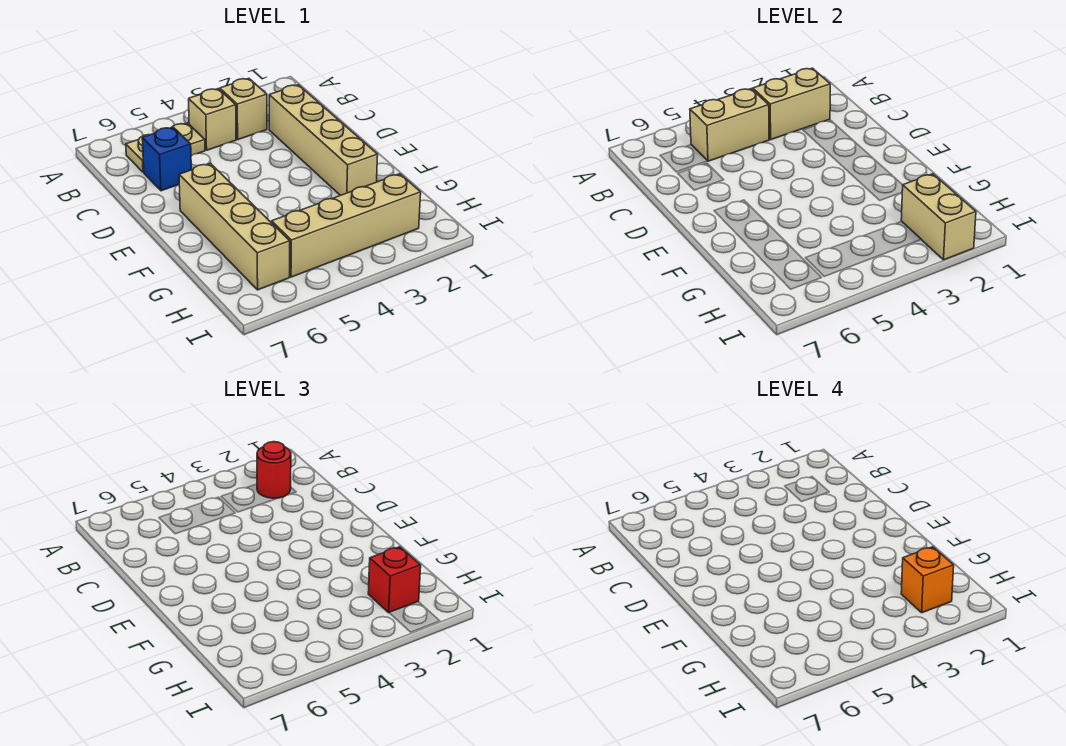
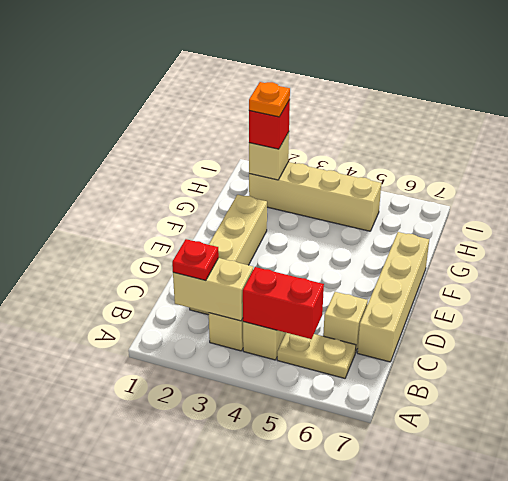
red 1x1 round brick [257,442,291,498] -> red 1x1 plate [172,239,219,281]
tan 1x2 brick [690,89,769,161] -> red 1x2 brick [243,267,324,339]
blue 1x1 brick [142,127,191,191] -> tan 1x1 brick [323,292,368,353]
tan 1x4 brick [179,163,290,290] -> tan 1x4 brick moved to [357,232,429,362]
tan 1x2 brick [901,174,976,260] -> tan 1x1 brick [249,132,289,180]
orange 1x1 brick [901,547,954,613] -> orange 1x1 plate [249,82,290,117]

